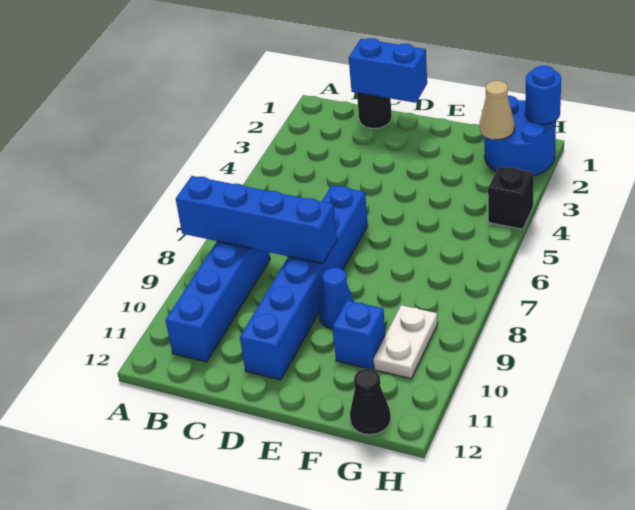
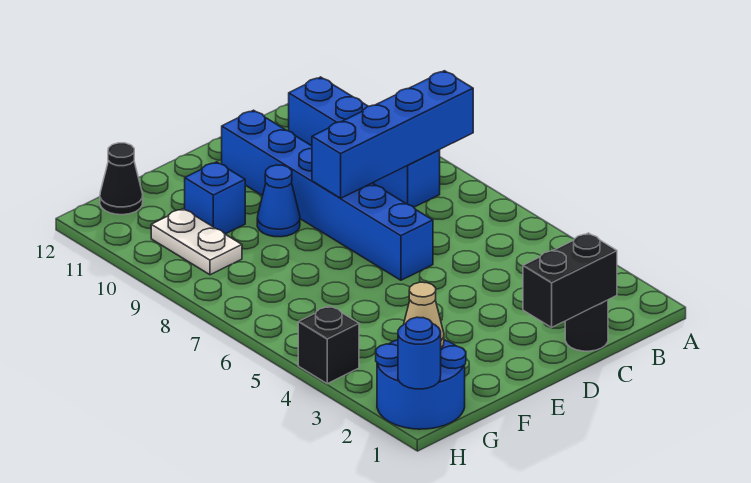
blue 1x2 brick [349,38,427,103] -> black 1x2 brick [523,233,617,328]

